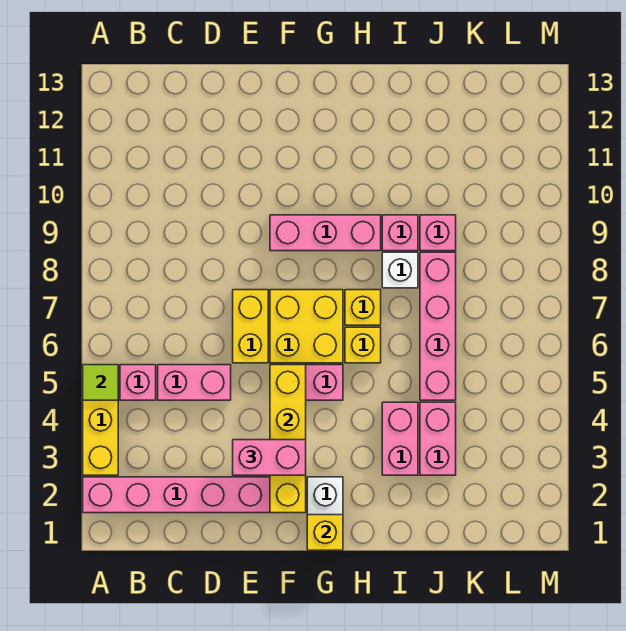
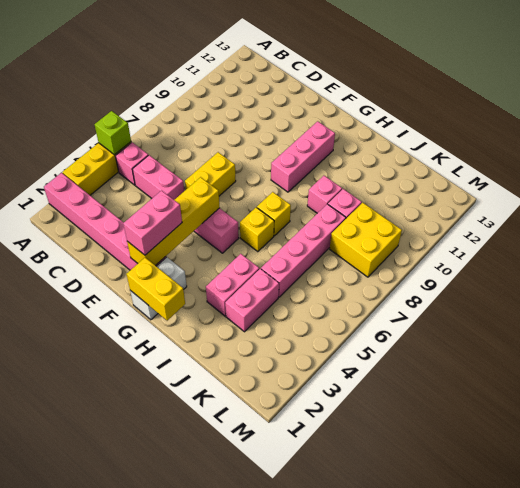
lime 1x1 tile [83,365,118,400] -> lime 1x1 brick [95,111,131,155]
pink 1x2 brick [233,440,306,475] -> pink 1x2 brick turned to [123,191,182,255]
yellow 2x2 brick [270,290,343,363] -> yellow 2x2 brick moved to [330,203,402,277]
pink 1x3 brick [270,215,381,251] -> pink 1x3 brick turned to [271,121,335,192]
yellow 1x1 brick [307,515,343,550] -> yellow 1x2 brick [126,258,185,321]
white 1x1 brick [382,252,418,288] -> none

